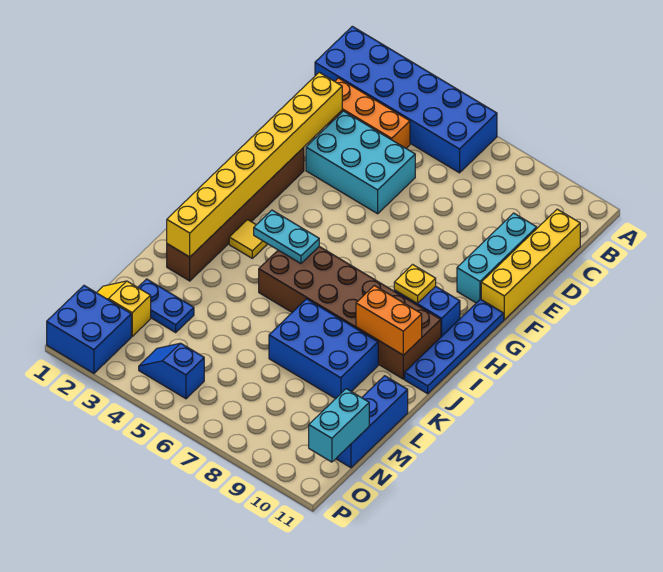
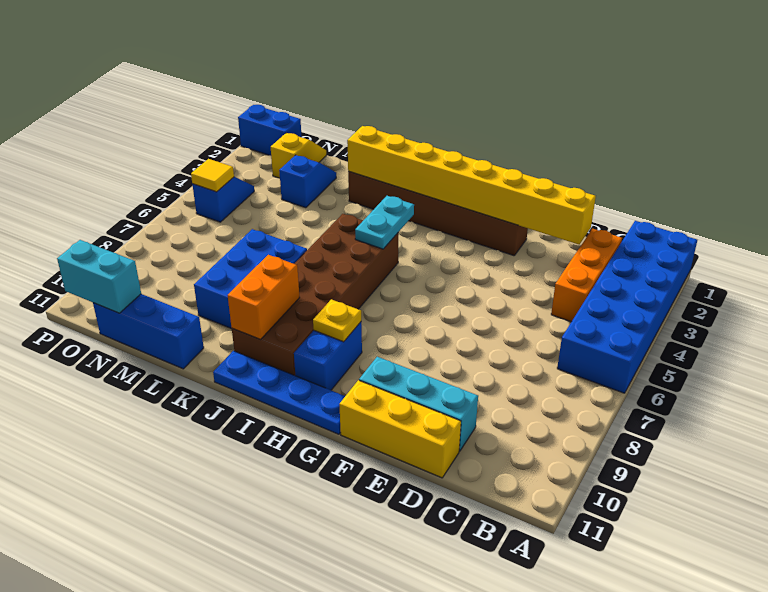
yellow 1x4 brick [481,209,580,320] -> yellow 1x3 brick [339,380,461,478]
cyan 2x3 brick [306,111,415,214] -> none
yellow 1x1 tile [229,220,267,258] -> yellow 1x1 tile moved to [191,159,234,192]
blue 1x2 plate [138,279,194,332] -> blue 1x2 slope [279,155,336,208]
blue 2x2 brick [47,286,131,373] -> blue 1x2 brick [238,105,302,156]

